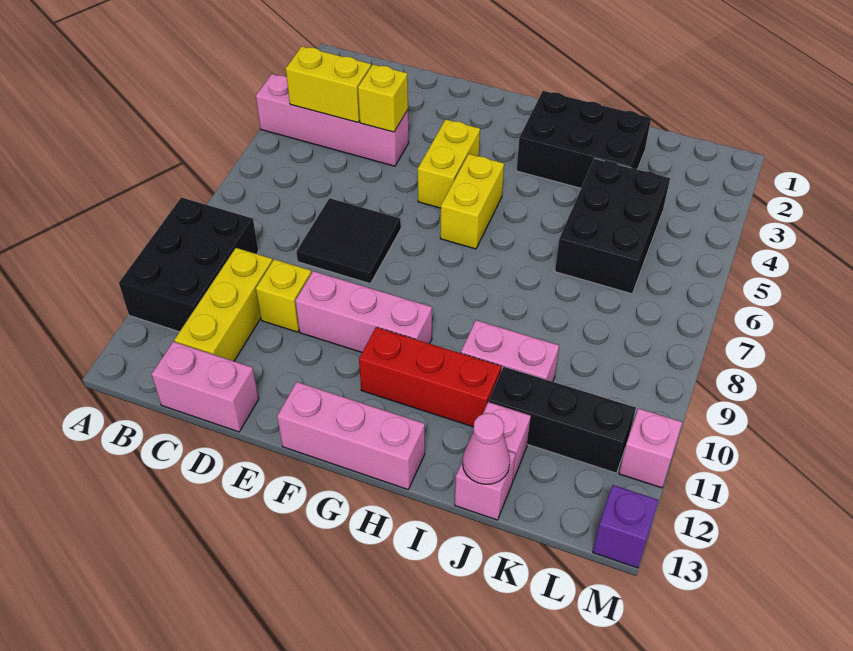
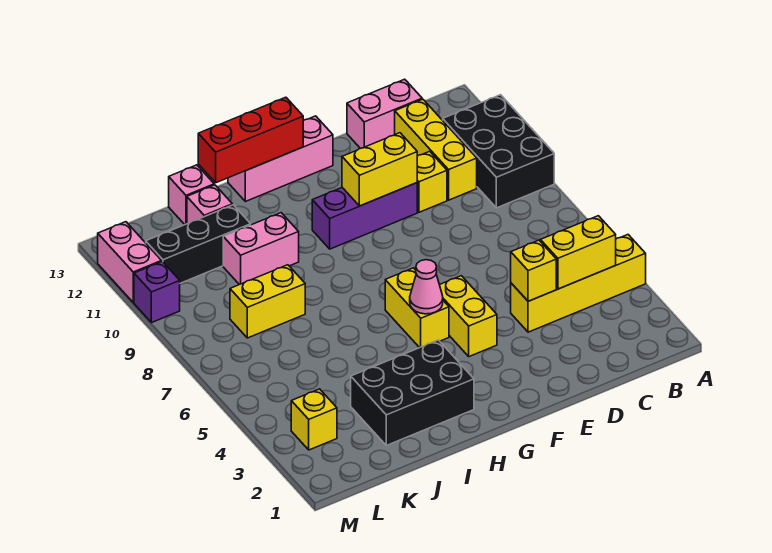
pink 1x4 brick [256,74,409,166] -> yellow 1x4 brick [511,235,646,332]
black 2x2 tile [296,198,401,284] -> none
pink 1x3 brick [295,271,432,352] -> purple 1x3 brick [312,183,417,249]
none -> yellow 1x2 brick [342,133,417,206]
red 1x3 brick [359,327,501,427] -> red 1x3 brick moved to [198,97,303,183]
black 2x3 brick [555,158,670,294] -> none
none -> yellow 1x2 brick [230,265,305,338]
pink 1x1 cone [463,413,510,484] -> pink 1x1 cone moved to [410,260,443,314]
none -> yellow 1x1 brick [291,389,337,450]
pink 1x1 brick [619,408,682,488] -> pink 1x2 brick [98,222,162,303]
purple 1x1 brick [593,485,659,568] -> purple 1x1 brick moved to [134,262,180,323]

